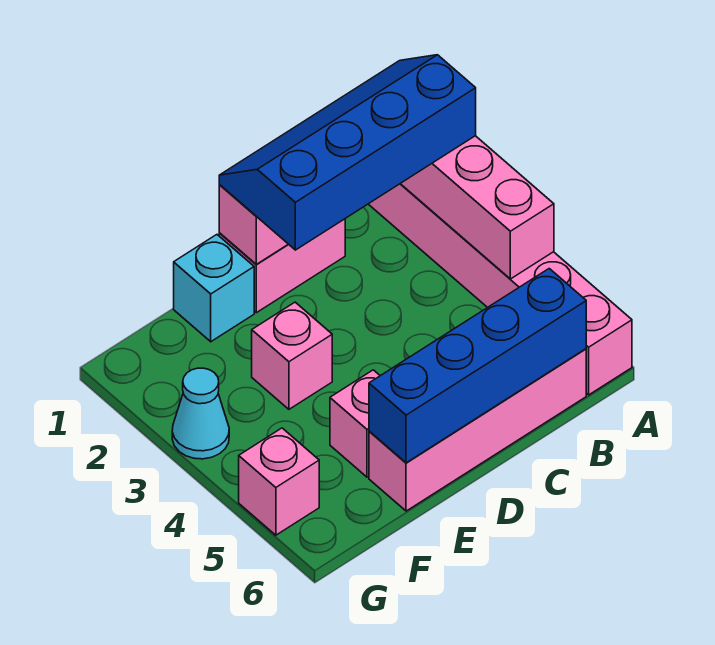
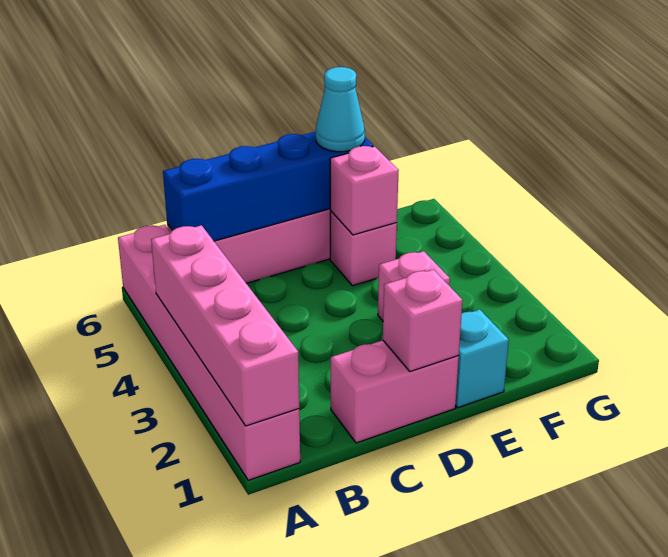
blue 2x4 slope [219,55,476,250] -> none
cyan 1x1 cone [172,368,229,459] -> cyan 1x1 cone moved to [316,67,365,152]
pink 1x1 brick [239,428,319,535] -> pink 1x1 brick moved to [330,146,399,235]

